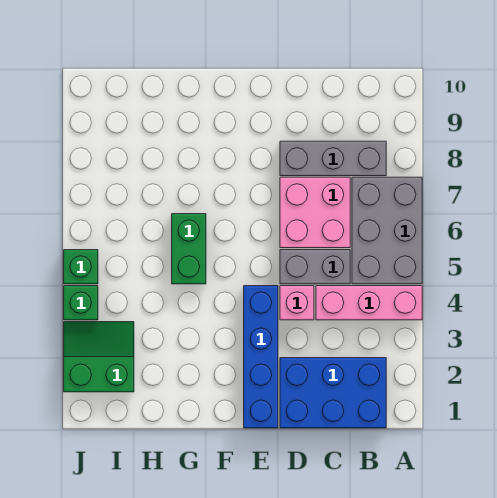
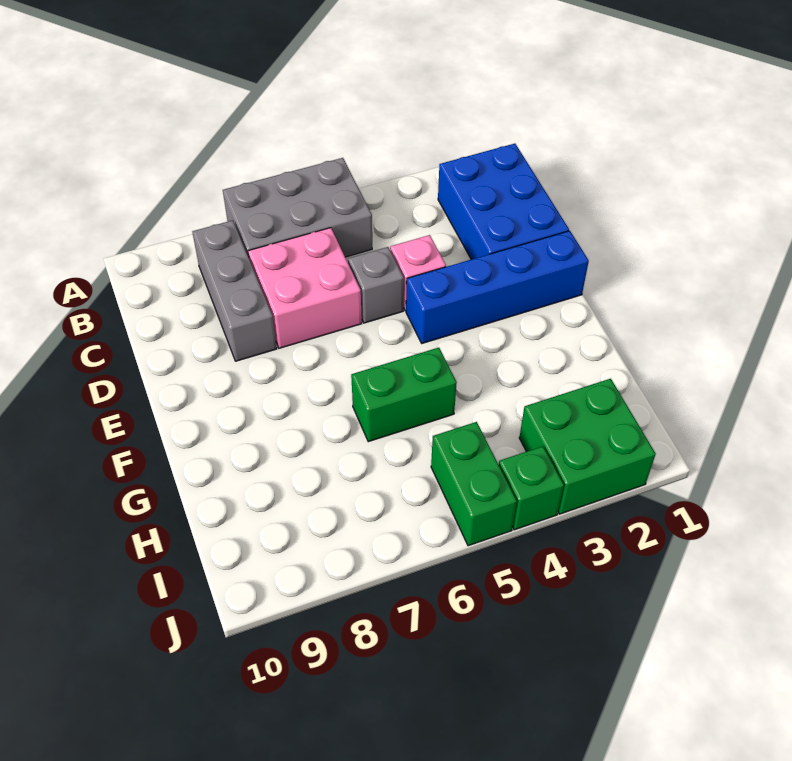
pink 1x3 brick [316,286,422,320] -> none
grey 1x2 brick [280,250,350,284] -> grey 1x1 brick [348,247,404,323]
green 2x2 slope [64,322,134,392] -> green 2x2 brick [519,379,656,514]
green 1x1 brick [64,250,98,284] -> green 1x2 brick [431,422,517,546]

